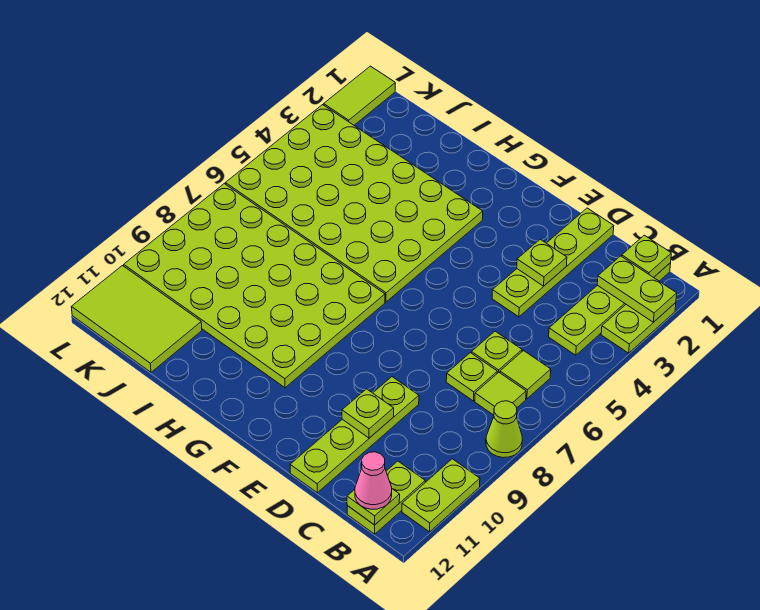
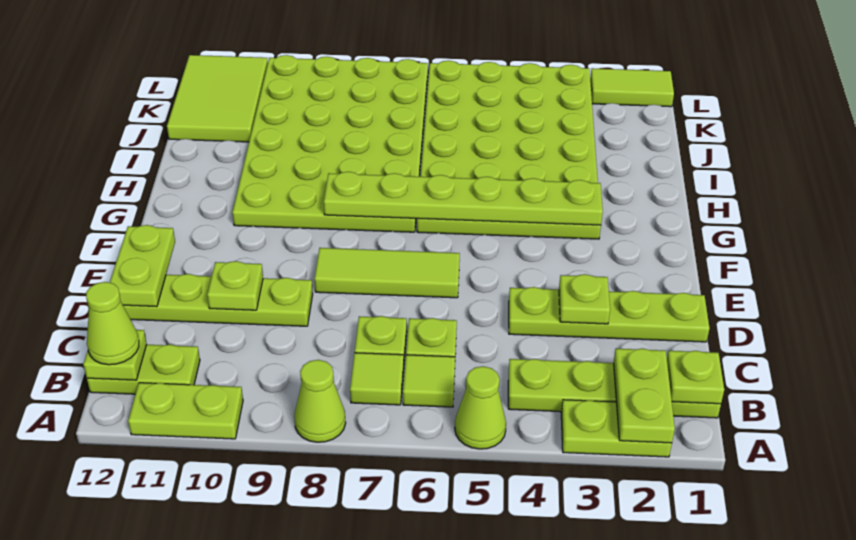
none -> lime 1x1 cone [455,366,506,449]
pink 1x1 cone [355,452,392,509] -> lime 1x1 cone [86,282,139,365]
none -> lime 1x2 plate [110,225,175,307]
none -> lime 1x3 tile [314,248,460,298]
none -> lime 1x6 plate [324,172,603,225]

